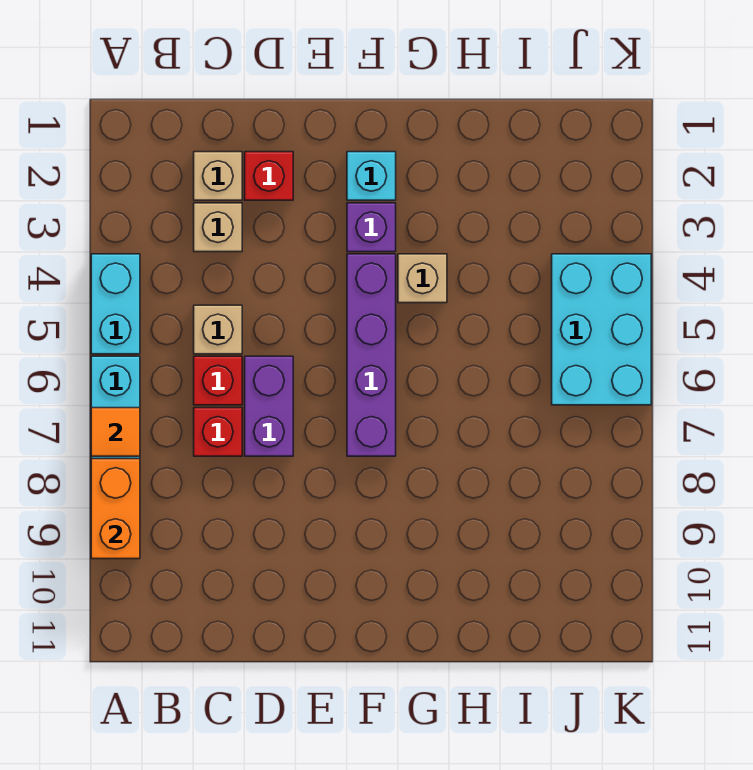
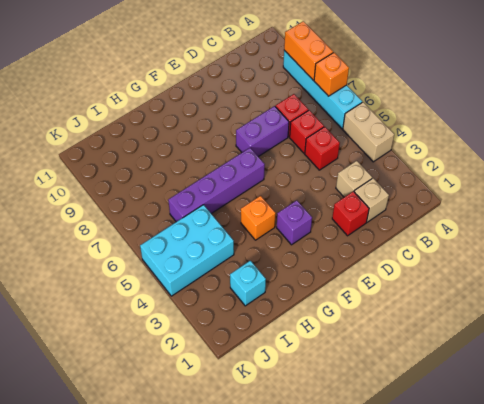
cyan 1x2 brick [91,254,140,354] -> tan 1x2 brick [343,102,394,162]
orange 1x1 tile [91,408,140,456] -> orange 1x1 brick [314,53,349,96]
tan 1x1 brick [194,305,242,354] -> red 1x1 brick [305,127,340,170]
purple 1x2 brick [245,356,293,456] -> purple 1x2 brick turned to [236,106,289,157]
cyan 1x1 brick [347,152,396,200] -> cyan 1x1 brick moved to [230,261,266,306]
purple 1x4 brick [347,254,396,456] -> purple 1x4 brick turned to [168,148,265,222]
tan 1x1 brick [398,254,447,303] -> orange 1x1 brick [241,196,276,240]
cyan 2x3 brick [552,254,651,405] -> cyan 2x3 brick turned to [140,205,234,296]

